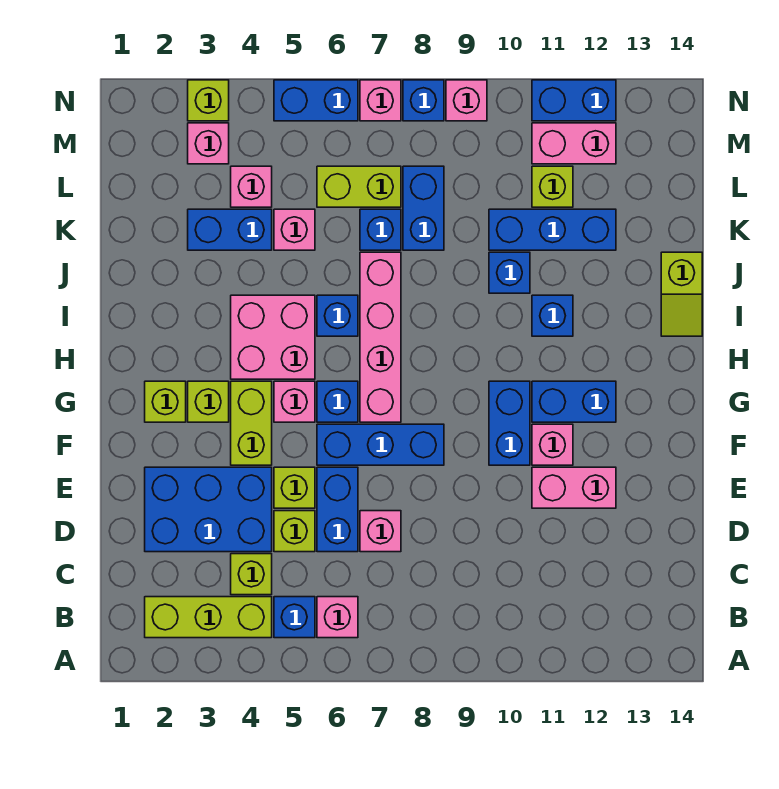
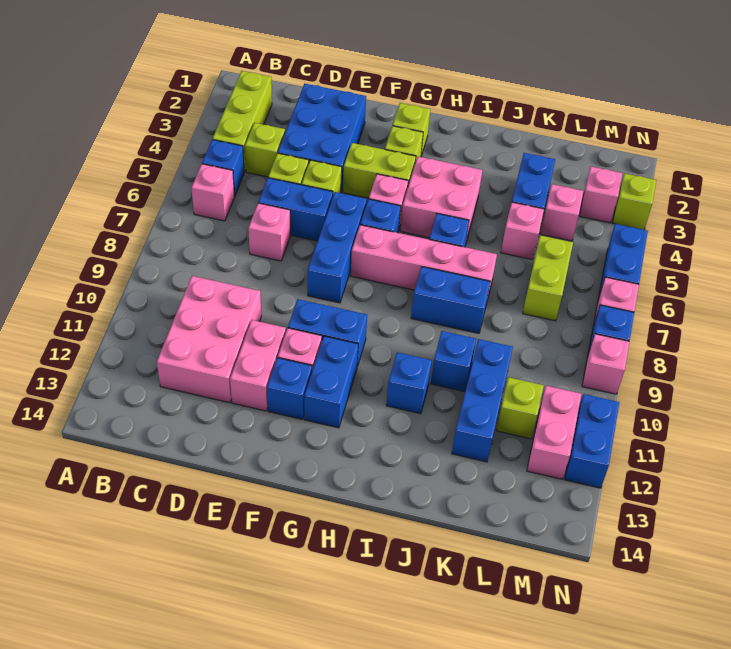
none -> pink 2x3 brick [157,276,261,403]
lime 1x2 slope [661,252,702,336] -> none
blue 1x1 brick [360,209,401,250] -> blue 1x1 brick moved to [267,358,312,419]
blue 1x2 brick [403,166,444,250] -> blue 1x2 brick moved to [411,267,490,333]

